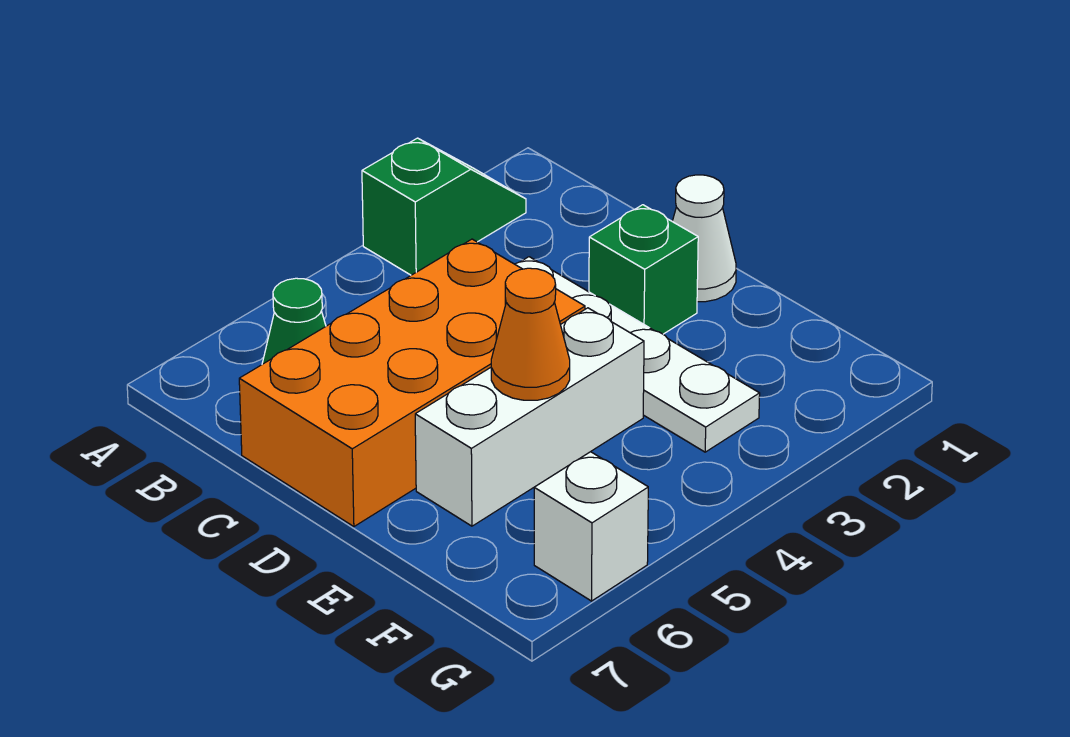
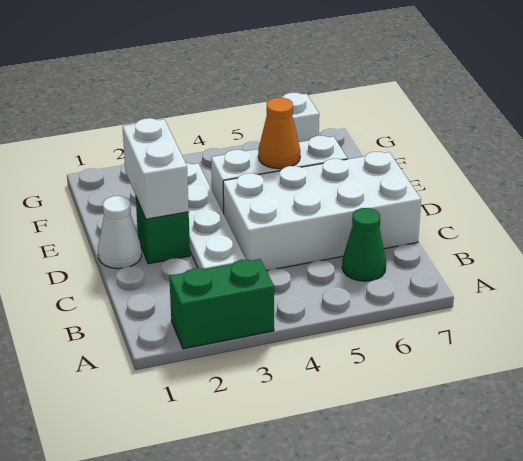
green 1x2 slope [362,138,526,275] -> green 1x2 brick [169,259,274,349]
orange 2x4 brick [239,239,585,527] -> white 2x4 brick [223,152,421,271]
none -> white 1x2 brick [123,118,189,219]

